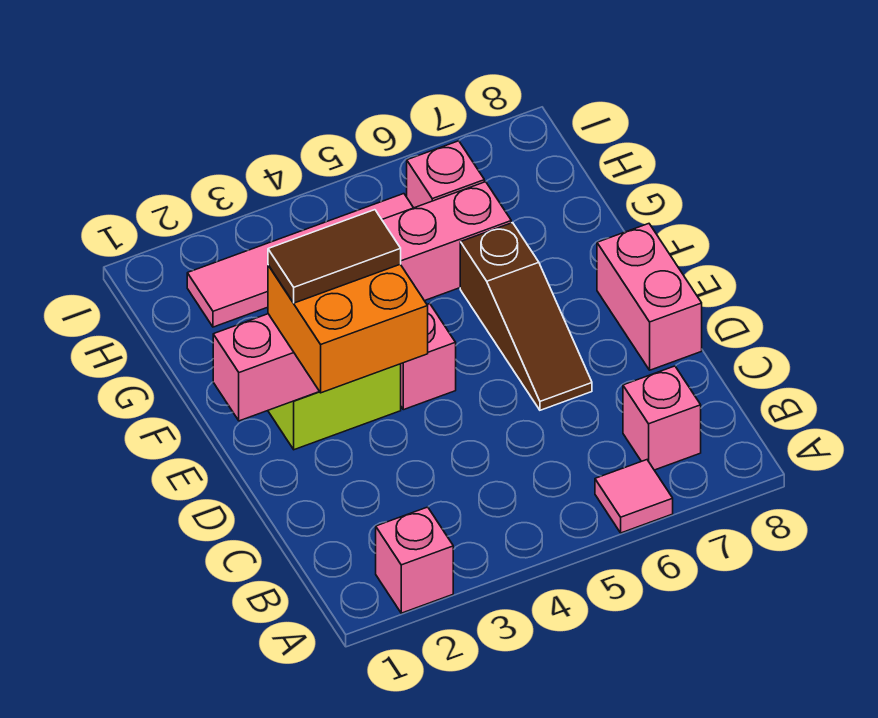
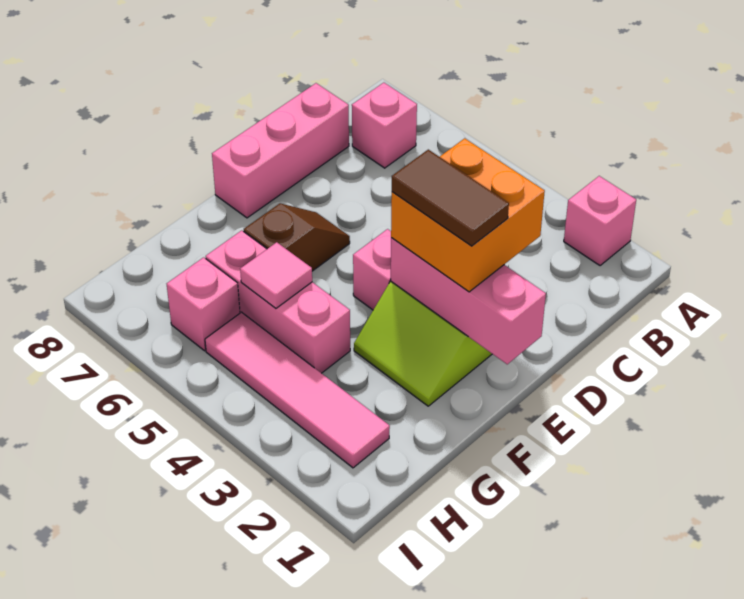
pink 1x1 tile [595,460,673,533] -> pink 1x1 tile moved to [240,242,312,308]
brown 1x3 slope [460,223,592,410] -> brown 1x2 slope [244,204,350,271]
pink 1x2 brick [597,224,702,370] -> pink 1x3 brick [212,83,349,218]

